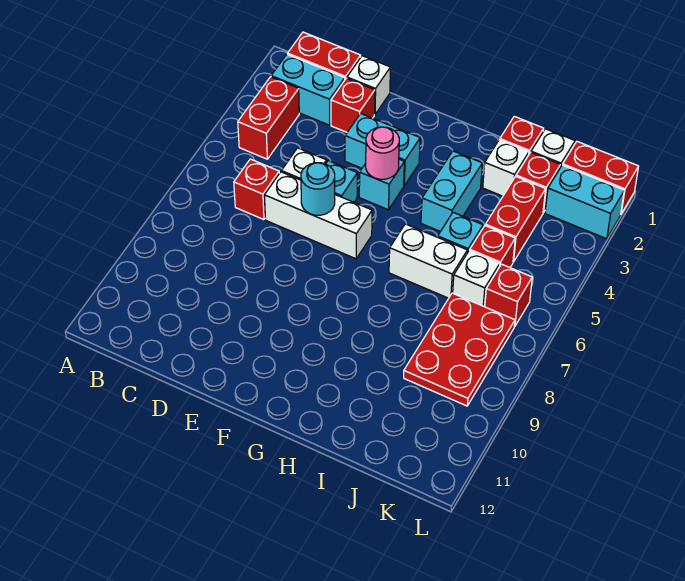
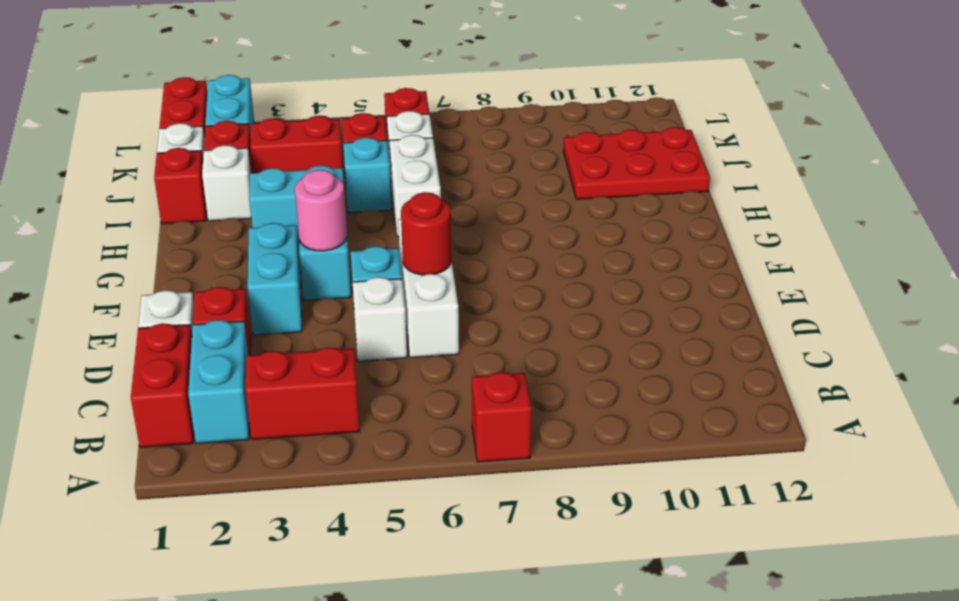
red 1x1 brick [234,159,279,220] -> red 1x1 brick moved to [472,372,532,462]
cyan 1x1 round brick [301,163,335,215] -> red 1x1 round brick [401,192,451,275]
red 2x3 plate [404,293,515,406] -> red 2x3 plate moved to [563,127,710,199]

